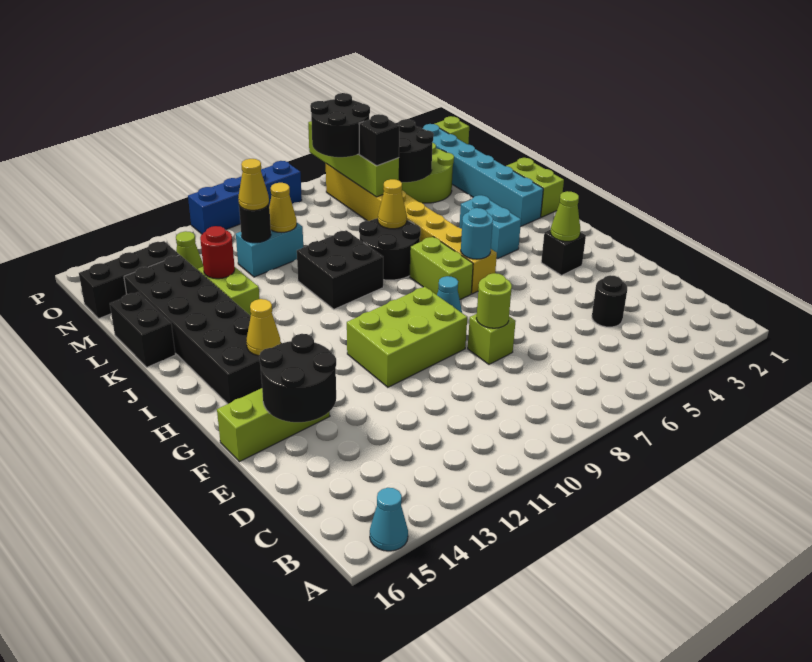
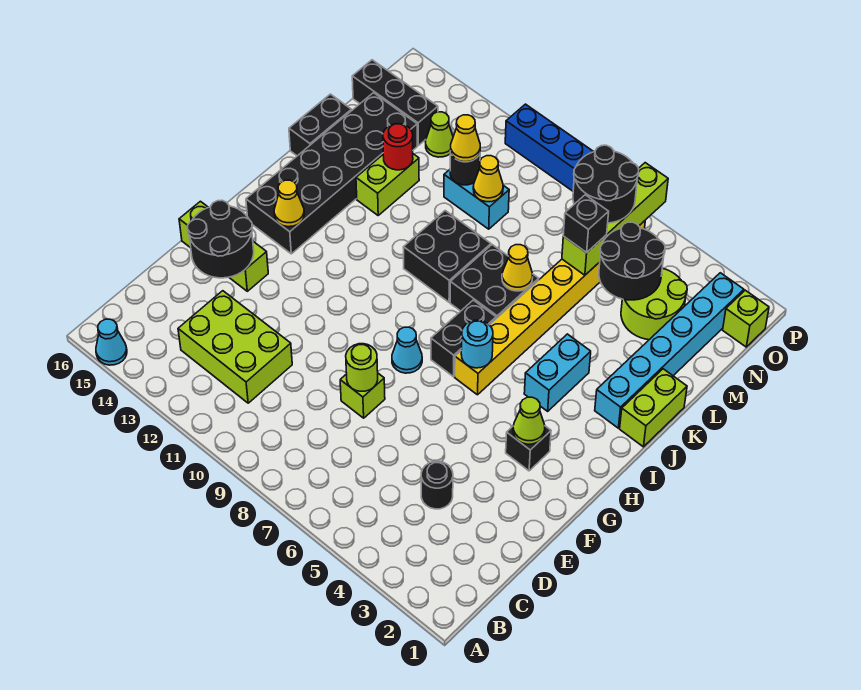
lime 2x3 brick [347,287,467,387] -> lime 2x3 brick moved to [178,291,292,403]
lime 1x2 brick [410,237,473,299] -> black 1x2 brick [431,300,496,377]
black 2x2 round brick [359,218,421,280] -> black 2x2 brick [450,245,539,318]

